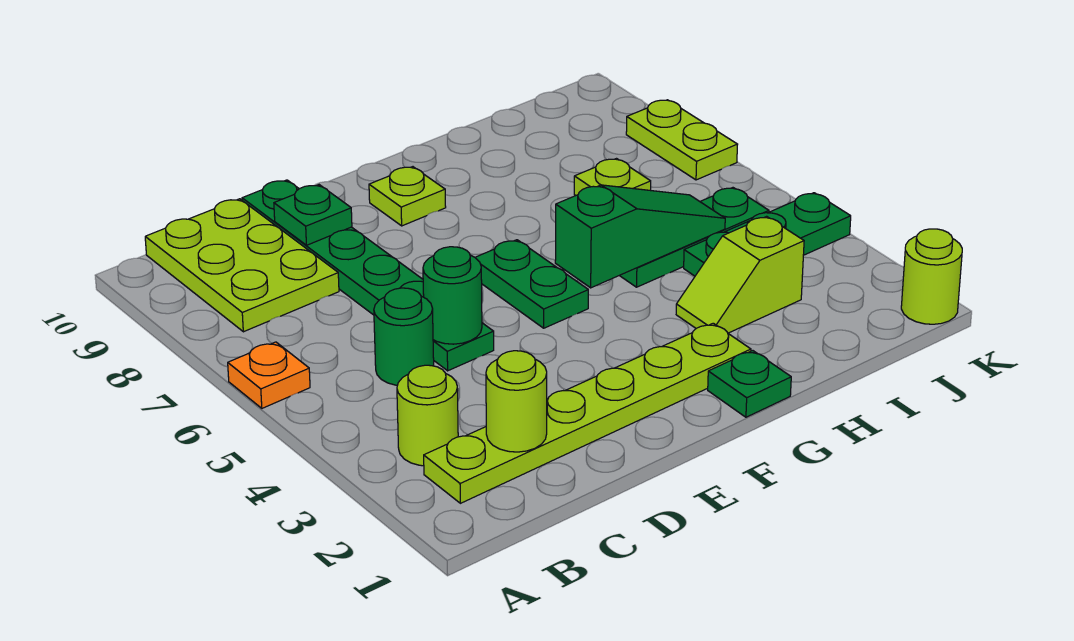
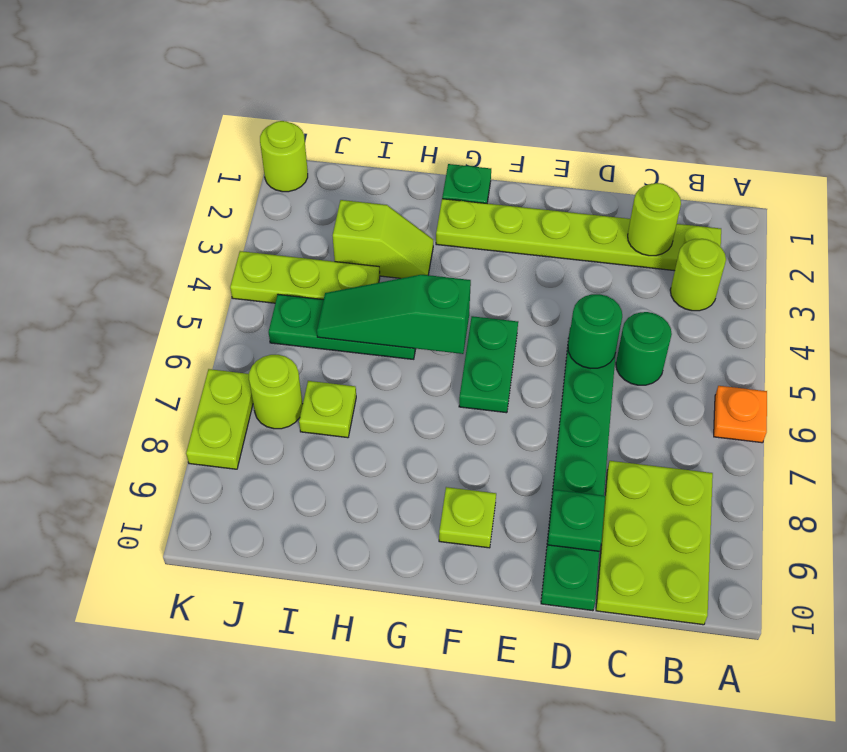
green 1x3 plate [684,193,851,276] -> lime 1x3 plate [230,251,380,303]
none -> lime 1x1 round brick [249,355,303,429]

